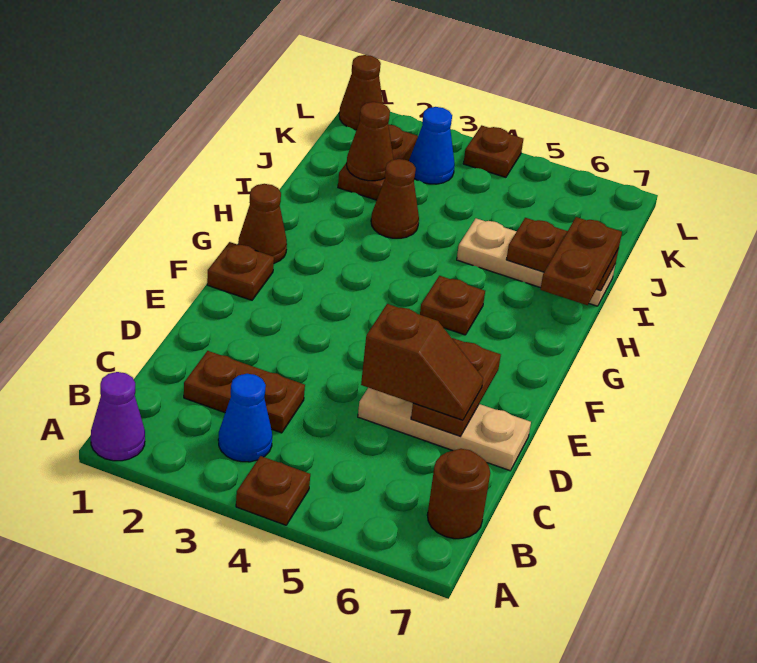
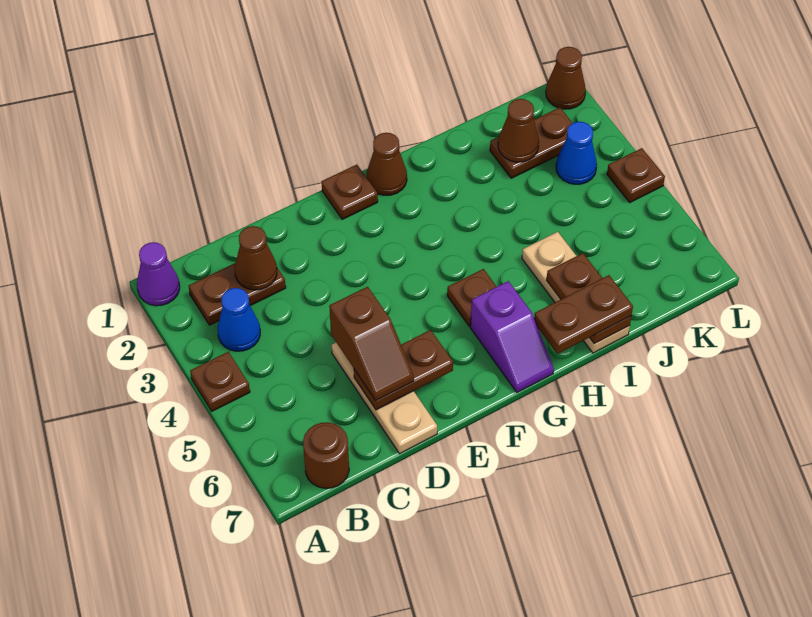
brown 1x2 plate [184,351,305,433] -> brown 1x2 plate turned to [189,263,286,325]
none -> purple 1x2 slope [470,281,554,392]
brown 1x1 cone [371,159,419,238] -> brown 1x1 cone moved to [235,226,277,290]

